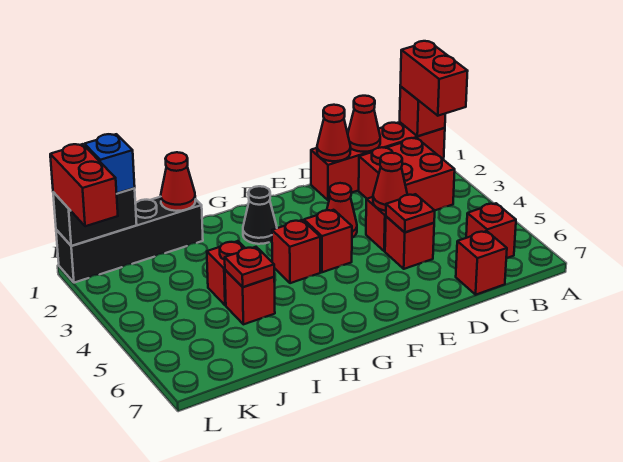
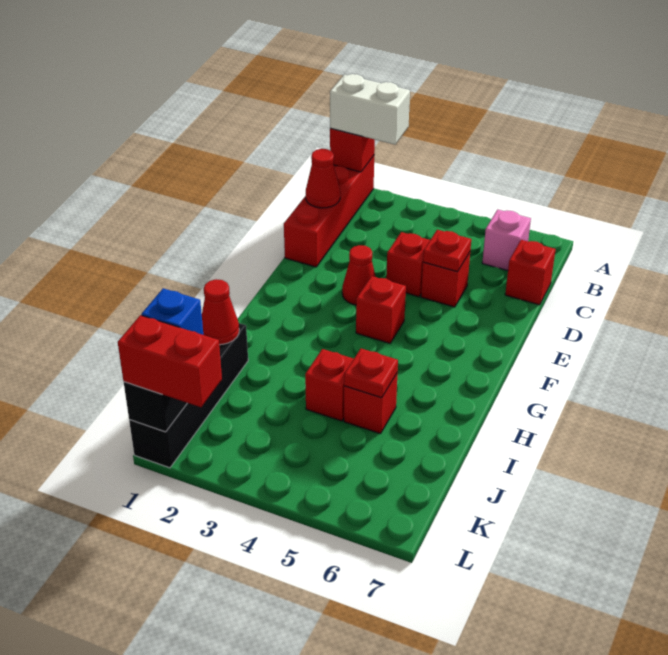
red 1x2 brick [400,41,468,116] -> white 1x2 brick [330,74,410,145]
red 2x2 brick [359,138,455,210] -> none
red 1x1 brick [466,203,516,258] -> pink 1x1 brick [482,209,531,271]
red 1x1 cone [317,105,351,161] -> none
red 1x1 cone [373,153,407,211] -> none
black 1x1 cone [243,186,277,244] -> none
red 1x1 brick [272,220,320,283] -> none

